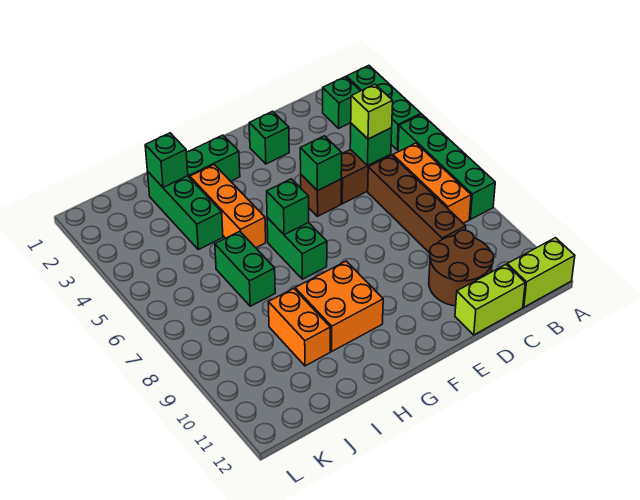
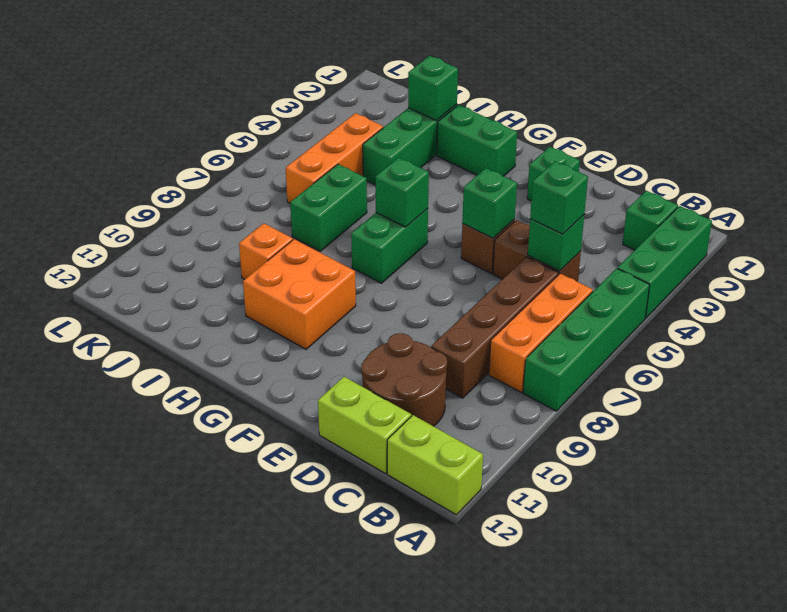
lime 1x1 brick [351,84,393,139] -> green 1x1 brick [530,161,588,234]
orange 1x3 brick [190,165,266,248] -> orange 1x3 brick moved to [286,113,383,203]
orange 1x2 brick [268,288,330,366] -> orange 1x1 brick [239,223,293,279]

